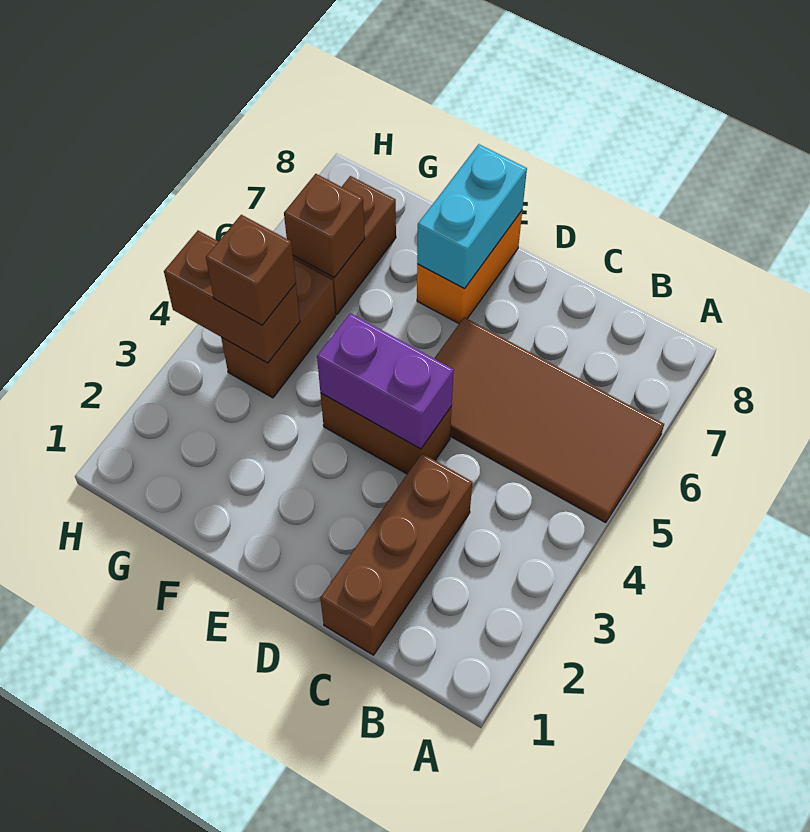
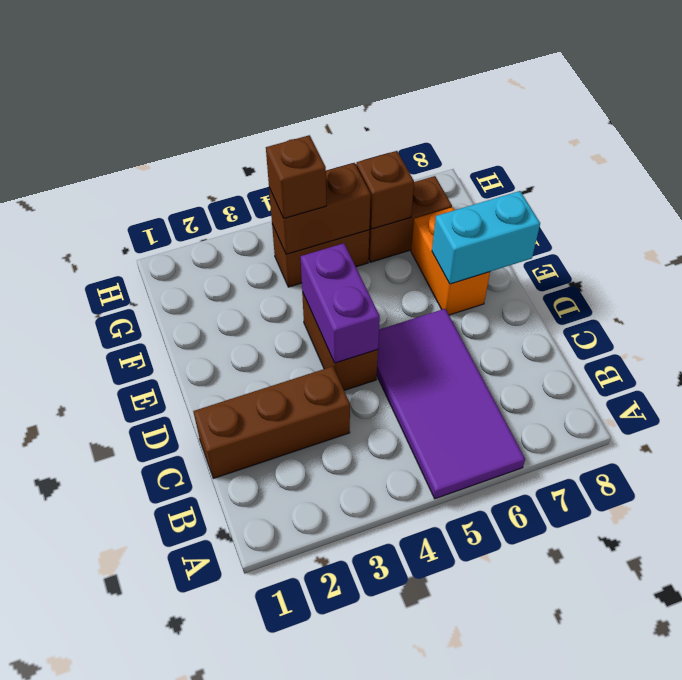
brown 2x4 tile [434,317,664,523] -> purple 2x4 tile [377,309,525,499]
orange 1x2 brick [417,211,522,323] -> orange 1x2 brick turned to [411,207,490,315]
brown 1x2 brick [164,231,300,363] -> brown 1x2 brick turned to [269,163,371,254]

